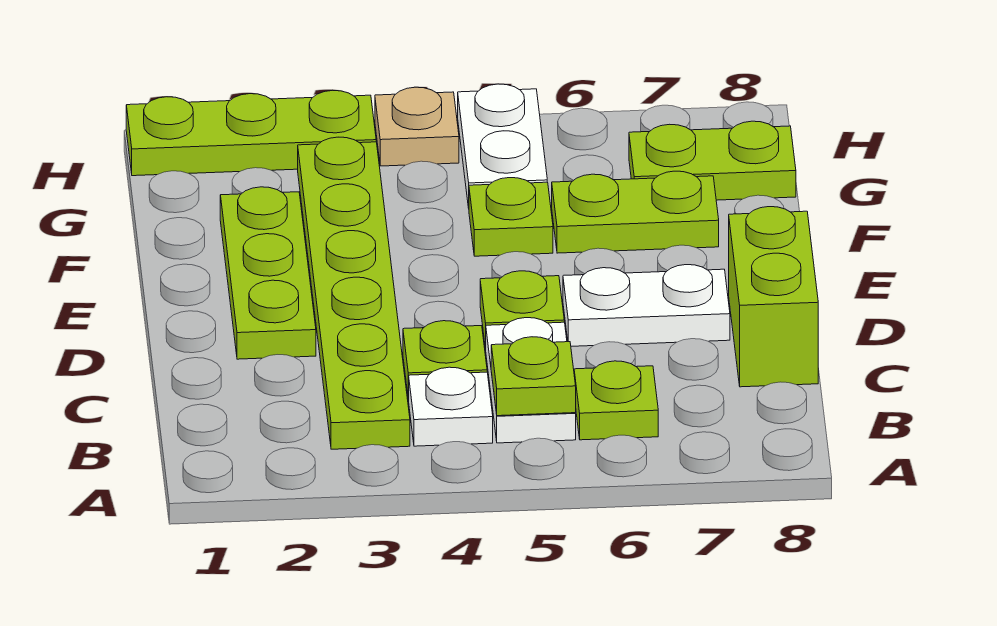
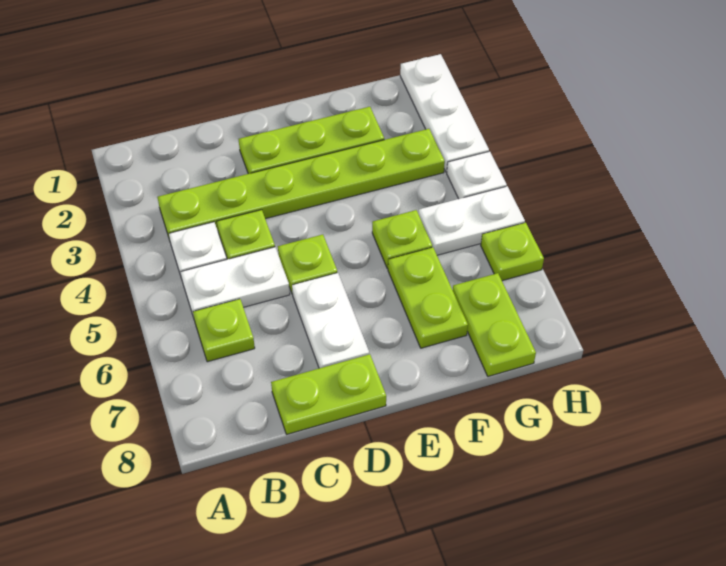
lime 1x1 plate [491,337,576,416] -> lime 1x1 plate moved to [481,223,544,281]
lime 1x2 brick [729,207,818,387] -> lime 1x2 plate [271,354,386,434]
lime 1x3 plate [126,90,376,176] -> white 1x3 plate [400,54,489,172]
tan 1x1 plate [375,87,459,166] -> white 1x1 plate [447,151,507,199]

